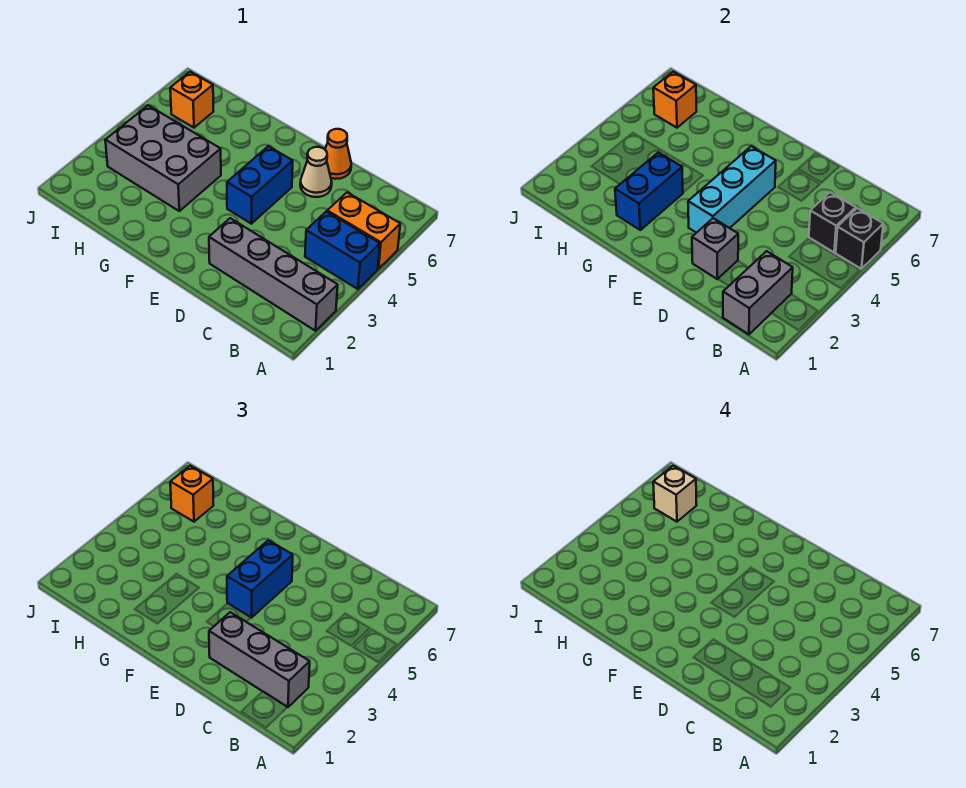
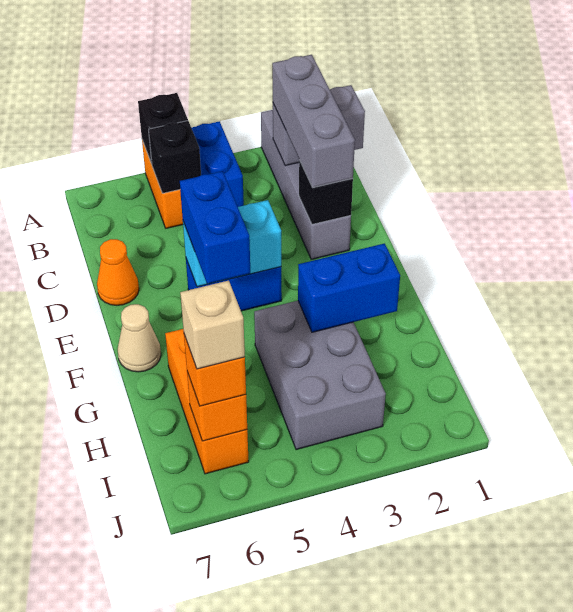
grey 1x1 brick [692,218,738,279] -> black 1x1 brick [299,160,353,225]
tan 1x1 cone [300,147,332,197] -> tan 1x1 cone moved to [118,304,161,372]
cyan 1x3 brick [688,146,776,233] -> cyan 1x2 brick [183,200,281,287]
blue 1x2 brick [227,540,293,618] -> blue 1x2 brick turned to [180,171,250,284]
orange 1x1 brick [170,72,213,128] -> orange 1x3 brick [165,329,249,474]

